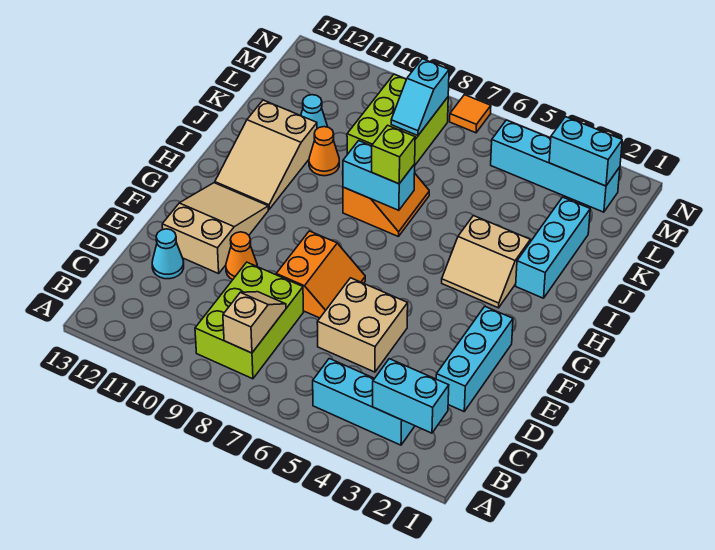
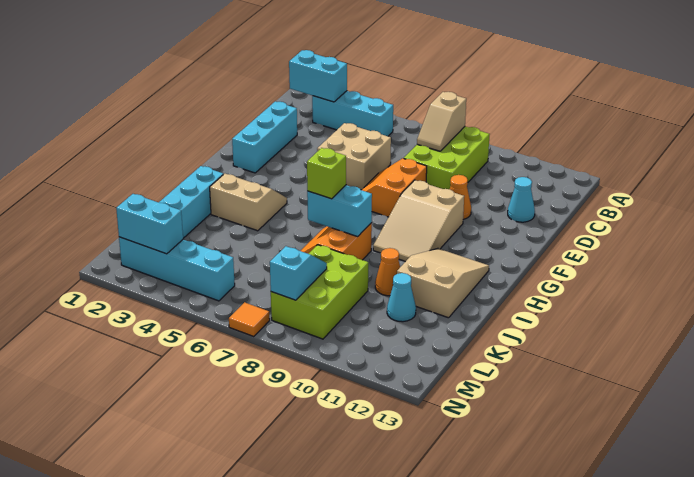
tan 2x3 slope [162,183,268,274] -> tan 2x3 slope moved to [373,180,464,262]

